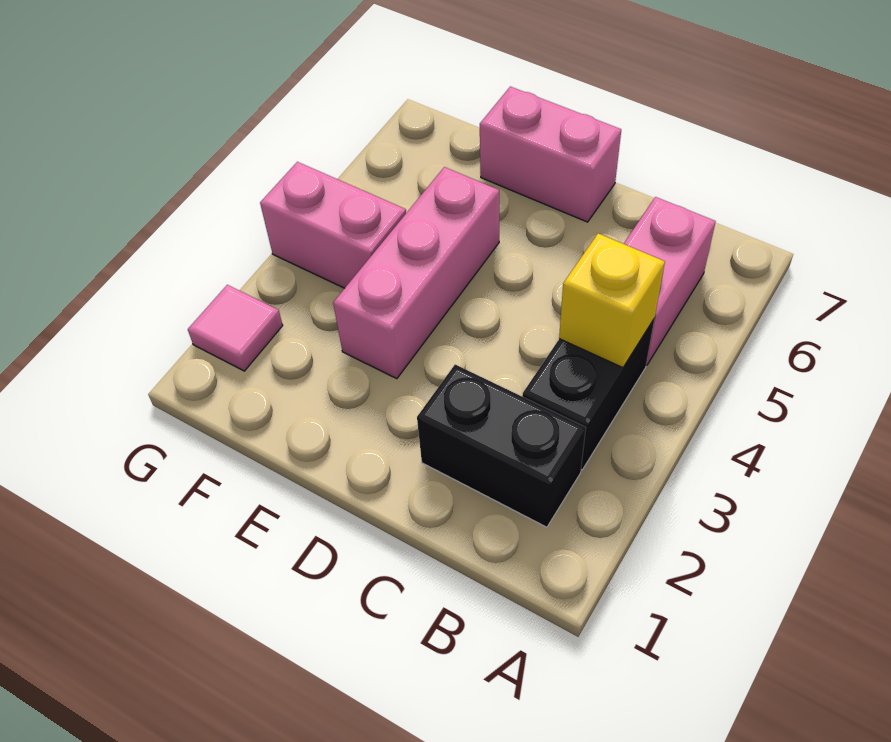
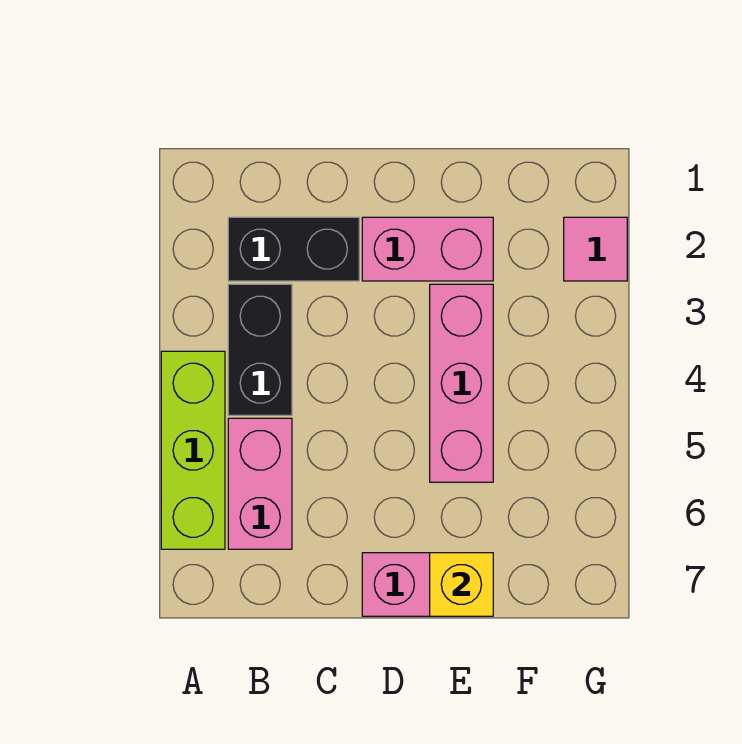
none -> lime 1x3 brick [161,351,225,549]
yellow 1x1 brick [559,233,665,368] -> yellow 1x1 brick moved to [430,553,493,616]
pink 1x2 brick [260,162,406,288] -> pink 1x2 brick moved to [362,217,493,281]

